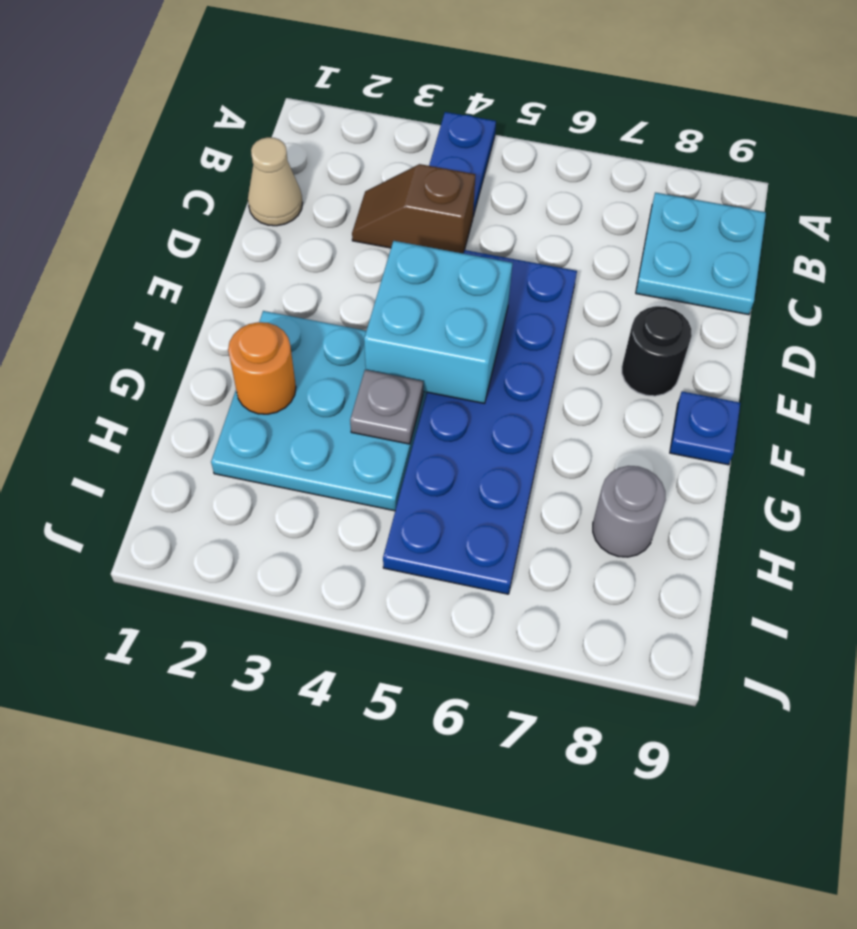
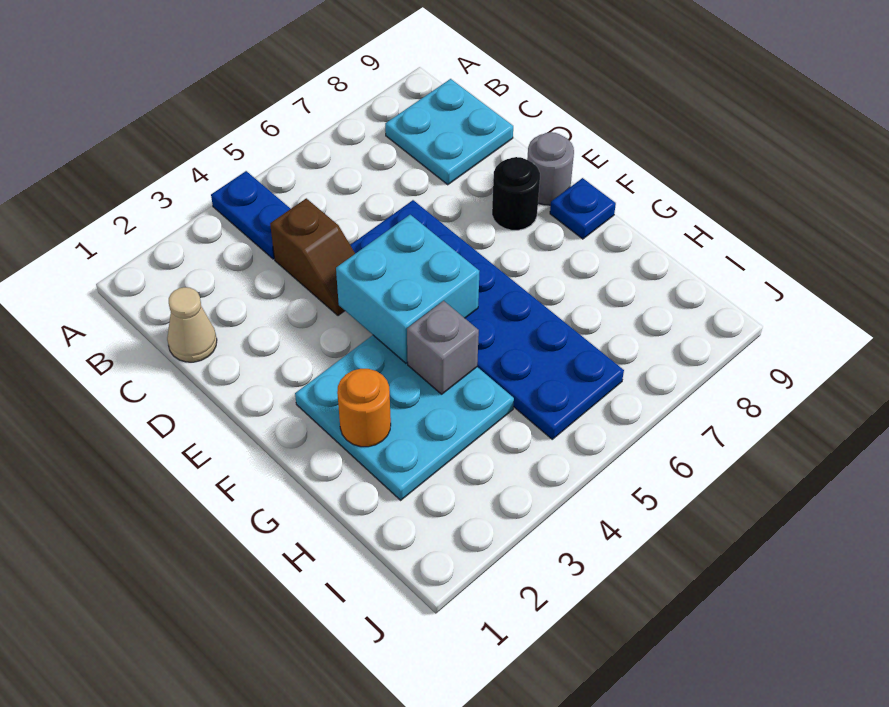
brown 1x2 slope [352,164,475,254] -> brown 1x2 slope turned to [270,198,355,316]
grey 1x1 plate [350,370,423,444] -> grey 1x1 brick [407,301,479,394]
grey 1x1 round brick [593,466,666,557] -> grey 1x1 round brick moved to [527,132,574,205]

